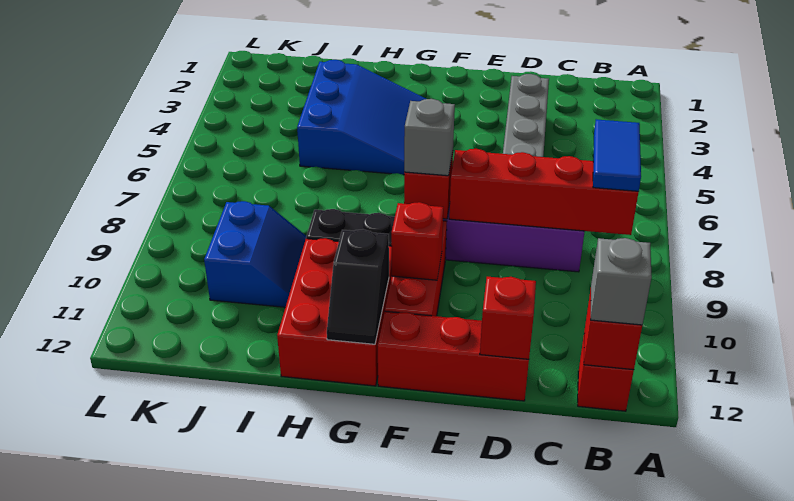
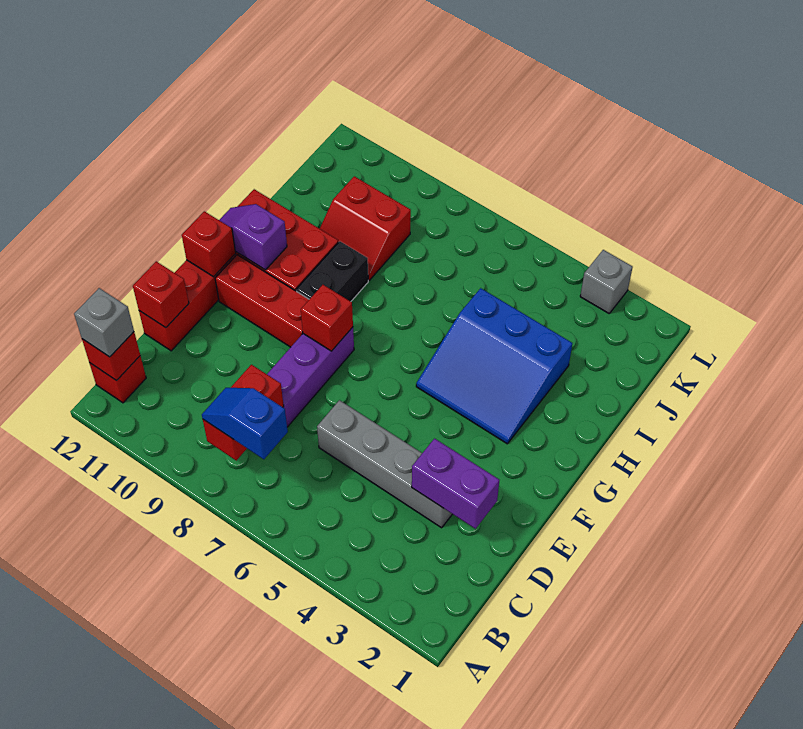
blue 1x2 tile [593,119,641,191] -> blue 1x2 slope [202,388,288,459]
red 1x4 brick [449,149,639,235] -> red 1x2 brick [203,365,284,460]
none -> purple 1x2 brick [412,439,499,529]
grey 1x1 brick [404,99,455,176] -> grey 1x1 brick moved to [580,250,633,313]
red 1x1 brick [391,202,443,280] -> red 1x1 brick moved to [182,211,236,277]
black 1x2 slope [327,229,389,344] -> purple 1x2 slope [219,204,287,270]
blue 2x2 slope [204,201,306,307] -> red 2x2 slope [320,176,411,280]

